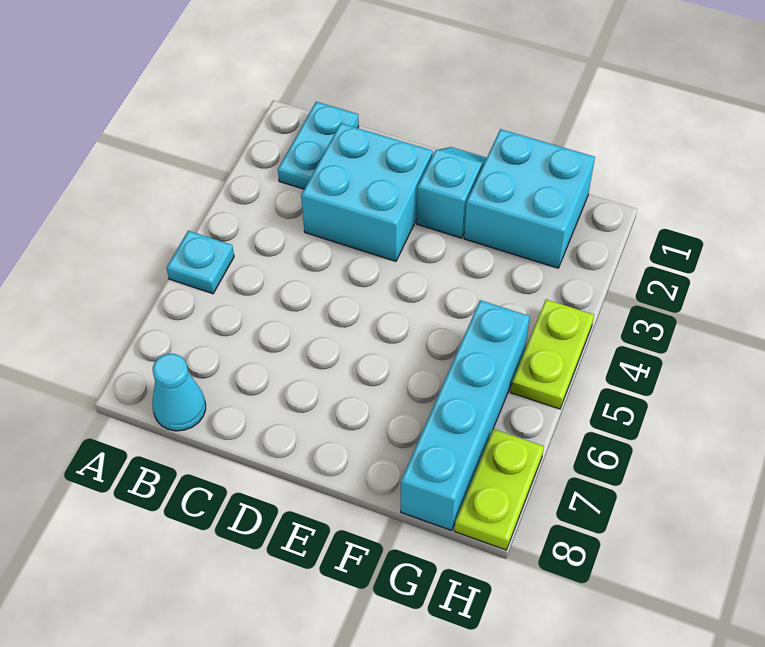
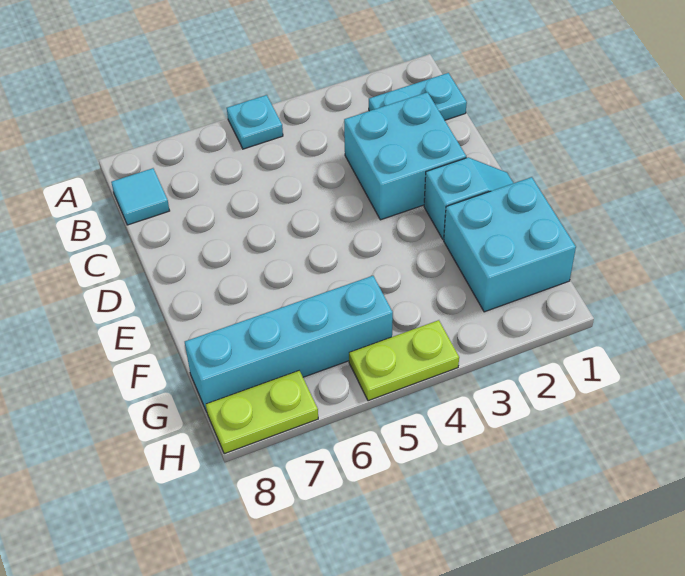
cyan 1x1 cone [152,354,206,431] -> cyan 1x1 tile [111,168,170,225]

